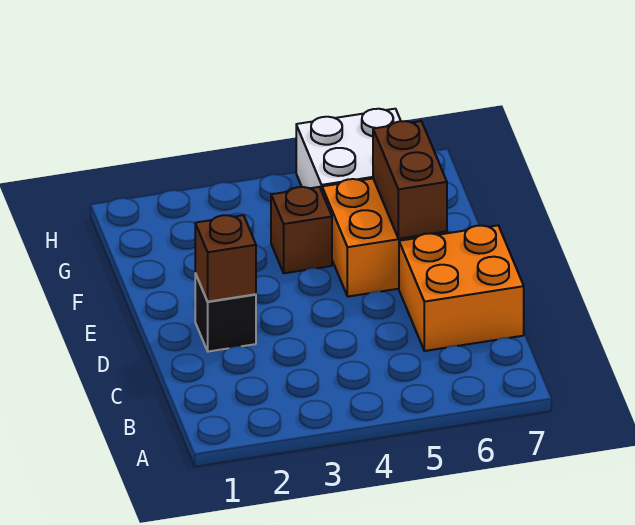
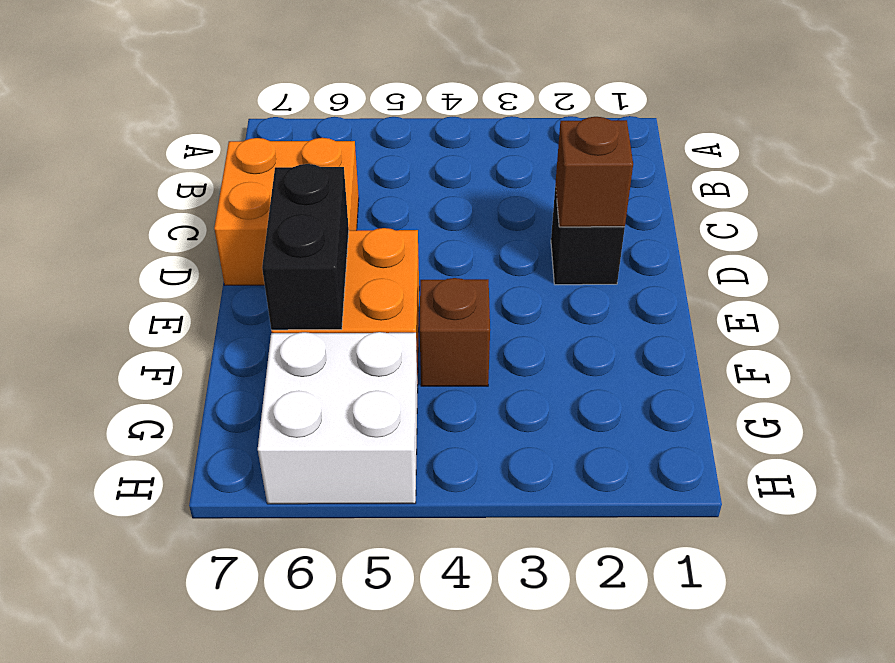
brown 1x2 brick [373,121,447,239] -> black 1x2 brick [262,164,349,330]

